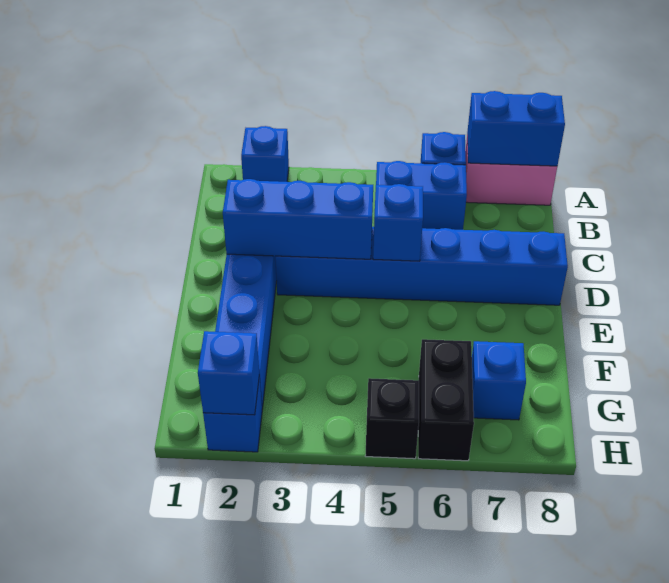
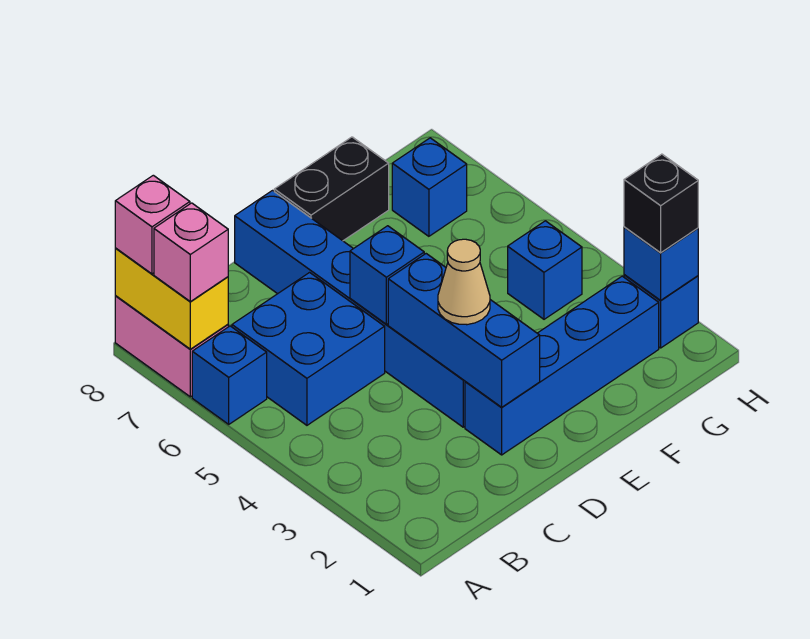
blue 1x1 brick [241,126,289,182] -> blue 1x1 brick moved to [508,221,582,319]
blue 1x2 brick [467,91,565,166] -> yellow 1x2 brick [115,249,228,349]
none -> pink 1x1 brick [154,203,228,302]
none -> pink 1x1 brick [115,175,190,274]
blue 1x2 brick [376,161,467,230] -> blue 2x2 brick [232,273,385,425]
none -> tan 1x1 cone [438,239,490,325]
black 1x2 brick [418,339,474,461] -> black 1x2 brick moved to [274,137,389,241]
black 1x1 brick [365,378,419,459] -> black 1x1 brick moved to [624,154,698,253]

